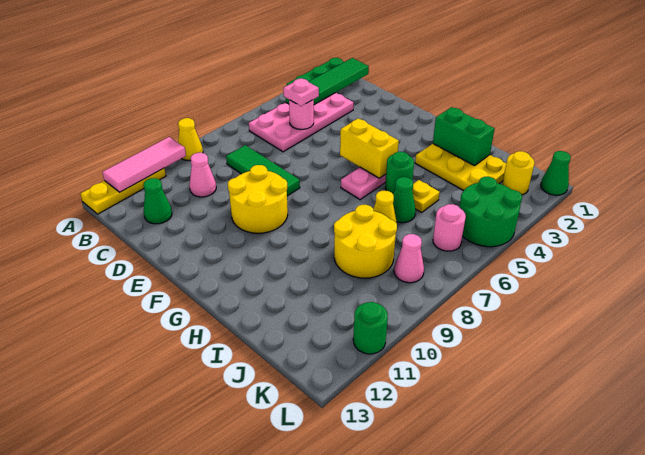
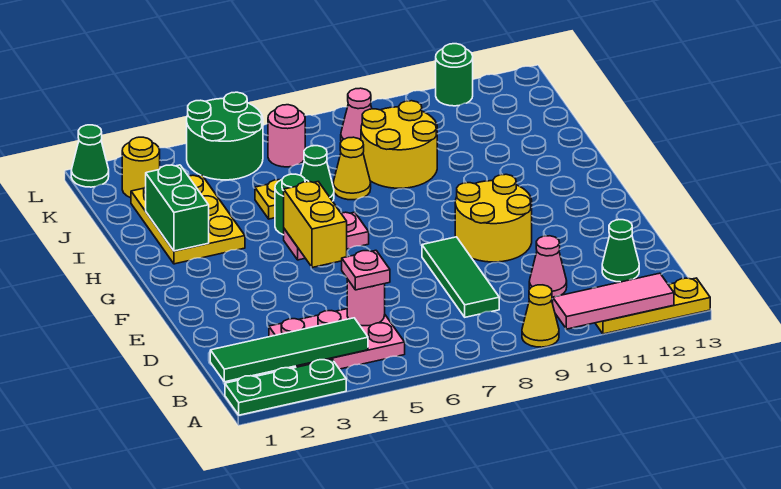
pink 2x4 plate [249,93,354,152] -> pink 2x3 plate [269,309,405,369]

